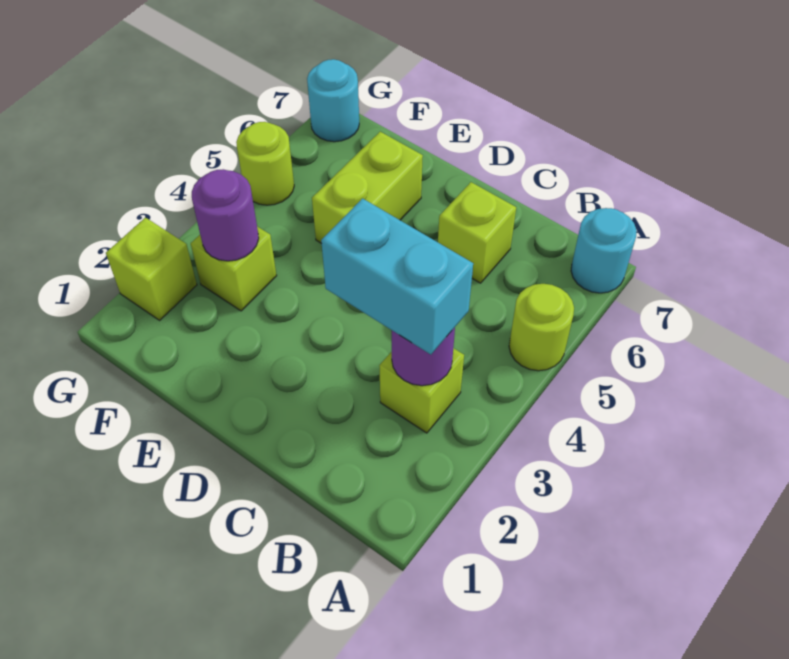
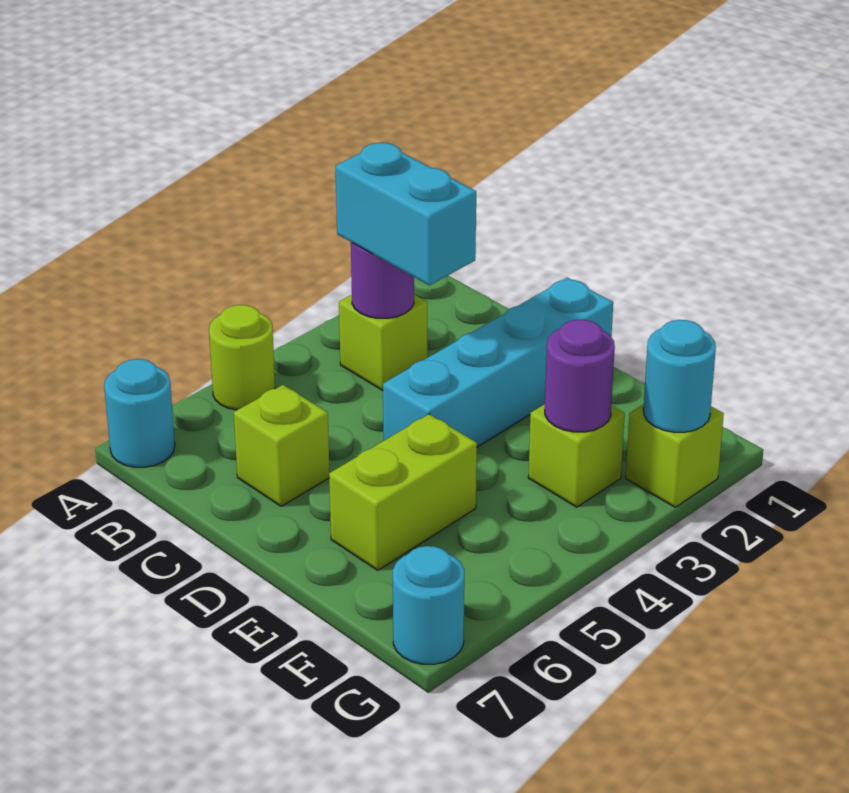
none -> cyan 1x4 brick [383,278,613,447]
none -> cyan 1x1 round brick [643,320,716,432]
lime 1x1 round brick [236,122,294,205] -> none

